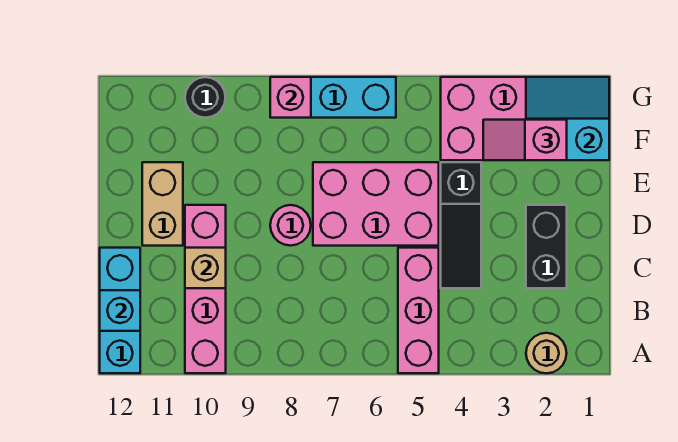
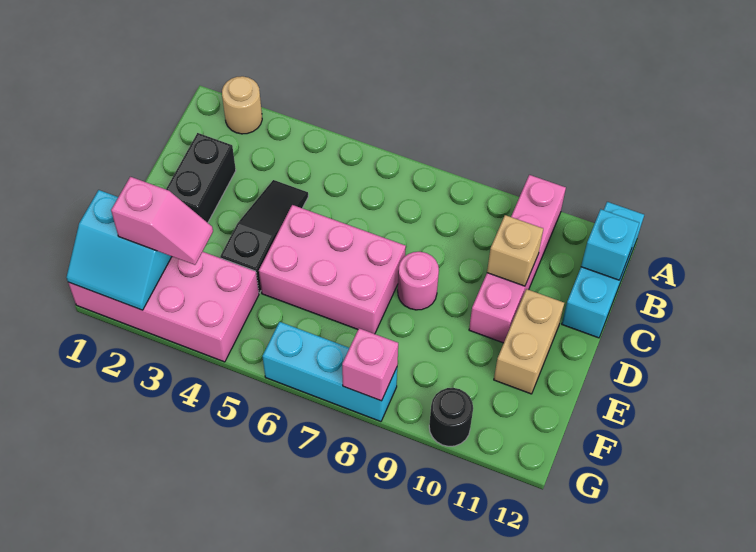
pink 1x3 brick [398,248,439,373] -> none

